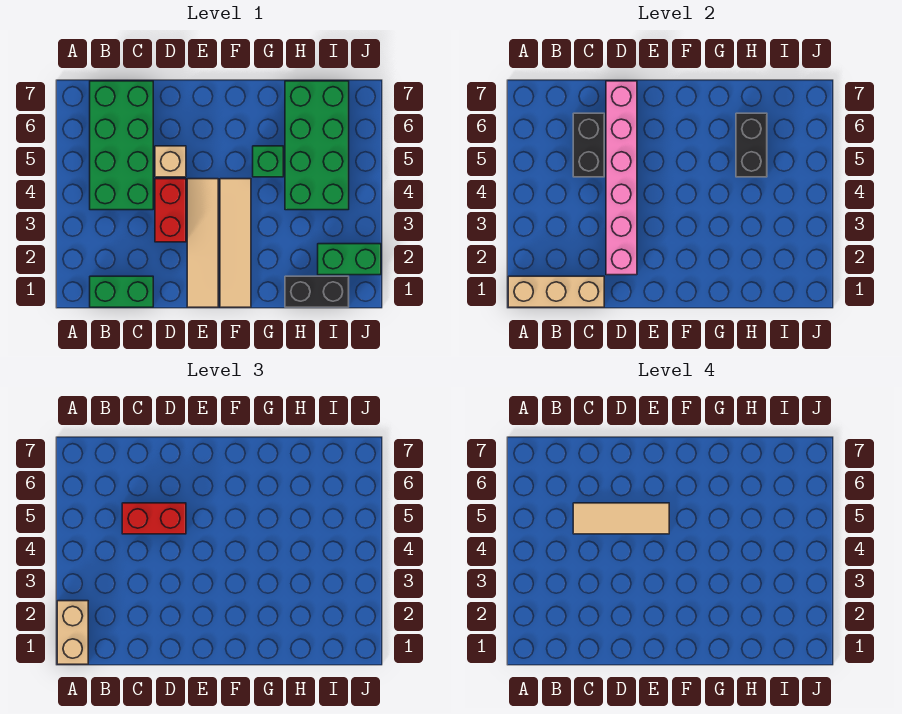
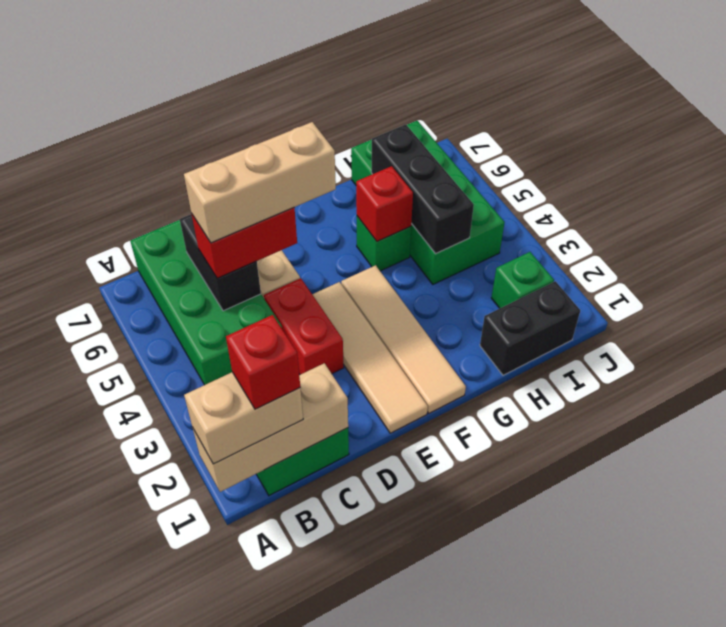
tan 1x2 brick [57,601,88,664] -> tan 1x2 brick turned to [184,372,303,464]
none -> red 1x1 brick [226,315,300,409]
tan 1x3 tile [573,503,669,534] -> tan 1x3 brick [184,122,336,243]
pink 1x6 brick [606,81,637,275] -> none
none -> red 1x1 brick [356,166,413,241]
black 1x2 brick [736,113,767,177] -> black 1x3 brick [371,125,474,254]
green 1x2 brick [318,244,381,275] -> green 1x1 brick [491,252,554,308]

